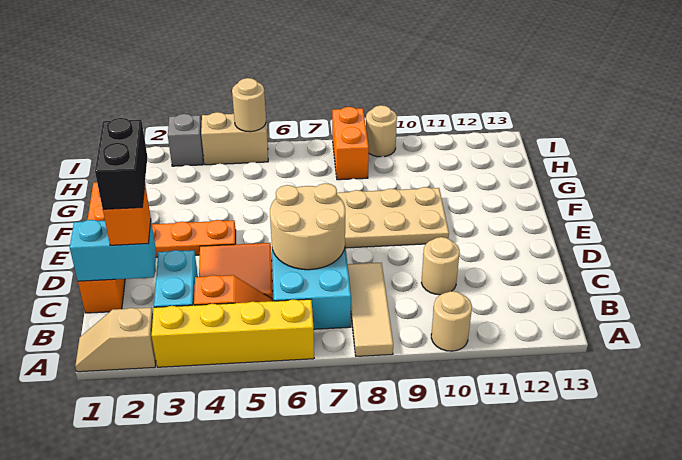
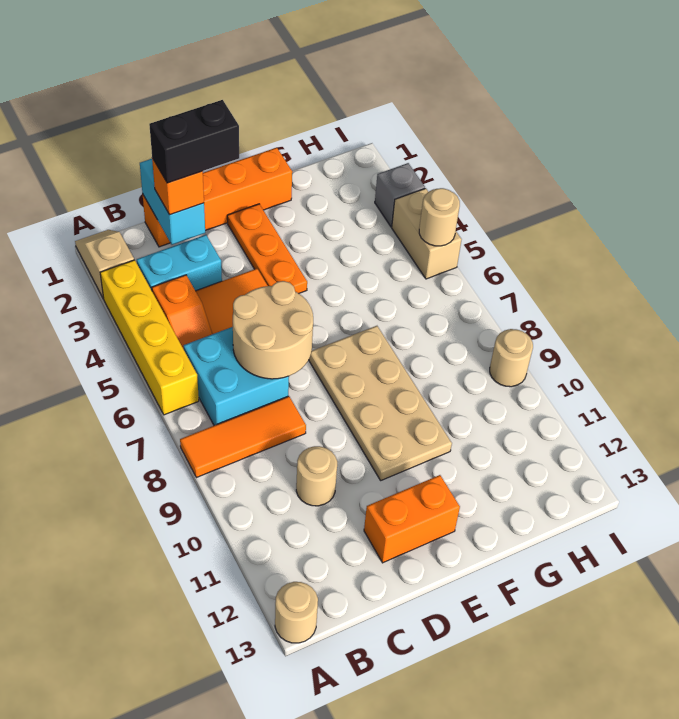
tan 1x3 tile [348,263,393,356] -> orange 1x3 tile [180,396,306,478]
tan 1x1 round brick [431,291,472,351] -> tan 1x1 round brick moved to [275,582,318,643]
orange 1x2 brick [332,107,369,180] -> orange 1x2 brick moved to [364,475,460,563]

